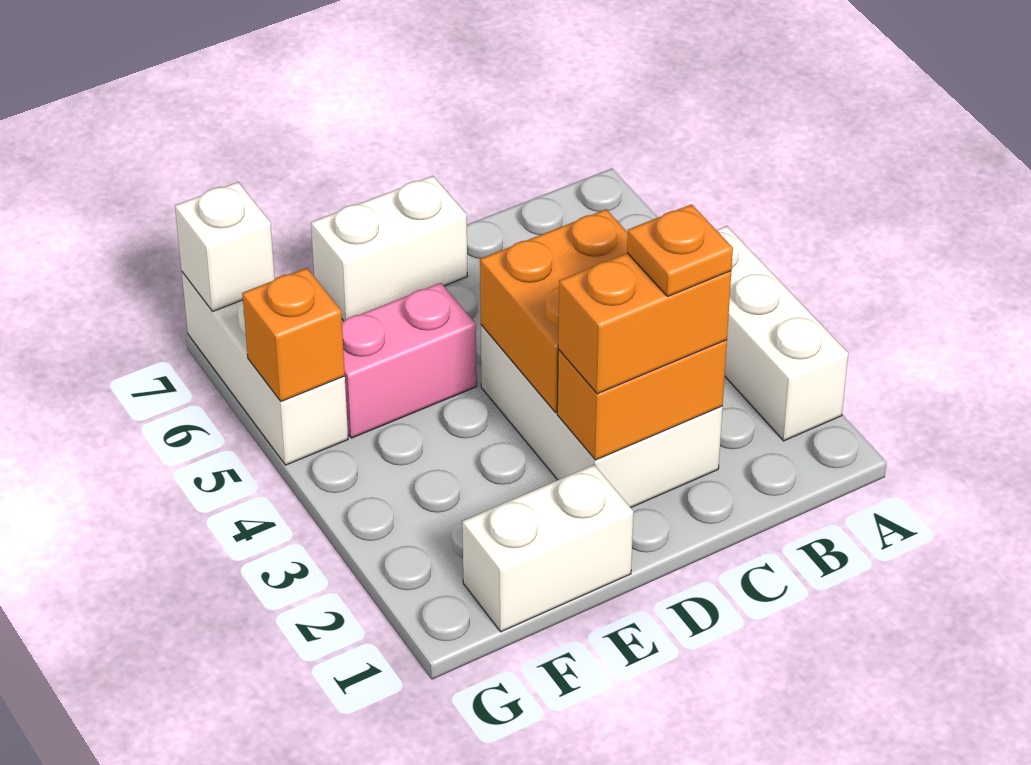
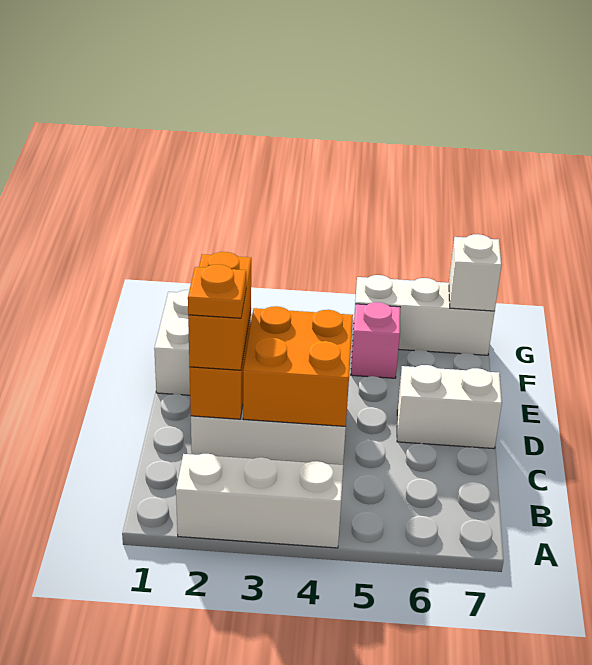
white 1x2 brick [311,176,467,321] -> white 1x2 brick turned to [397,365,502,449]
pink 1x2 brick [342,283,477,438] -> pink 1x1 brick [351,302,400,378]
orange 1x1 brick [242,268,345,402] -> none

